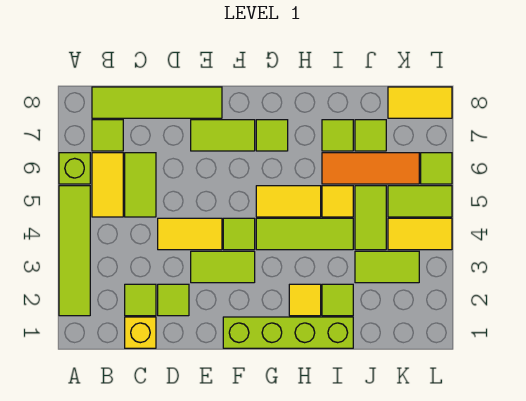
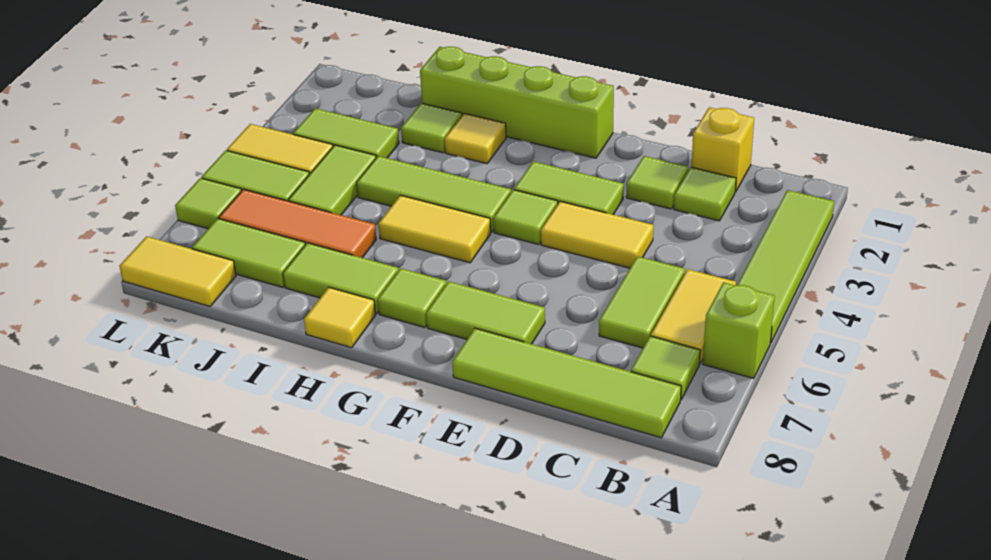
yellow 1x1 tile [322,186,353,217] -> yellow 1x1 tile moved to [304,287,375,348]
lime 1x1 tile [322,120,353,151] -> lime 1x2 tile [283,243,398,314]
lime 1x1 tile [355,120,386,151] -> lime 1x2 tile [192,219,305,287]

